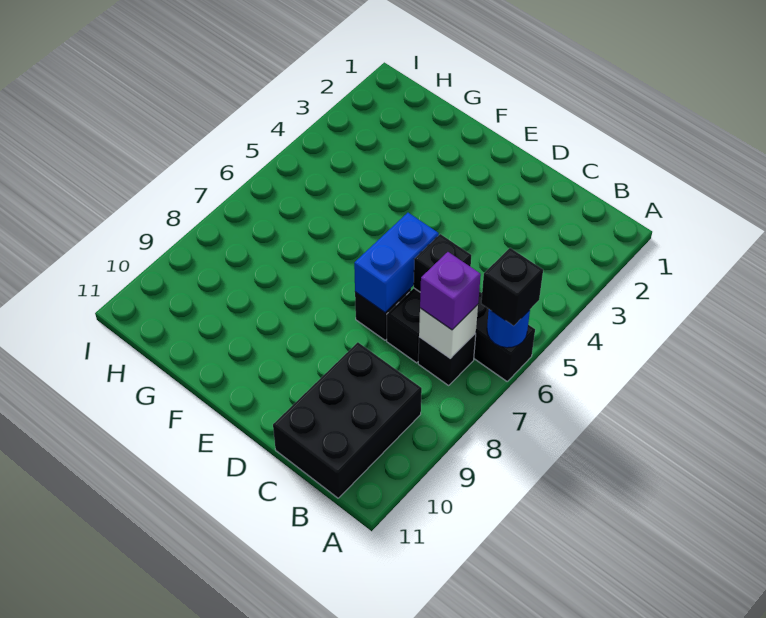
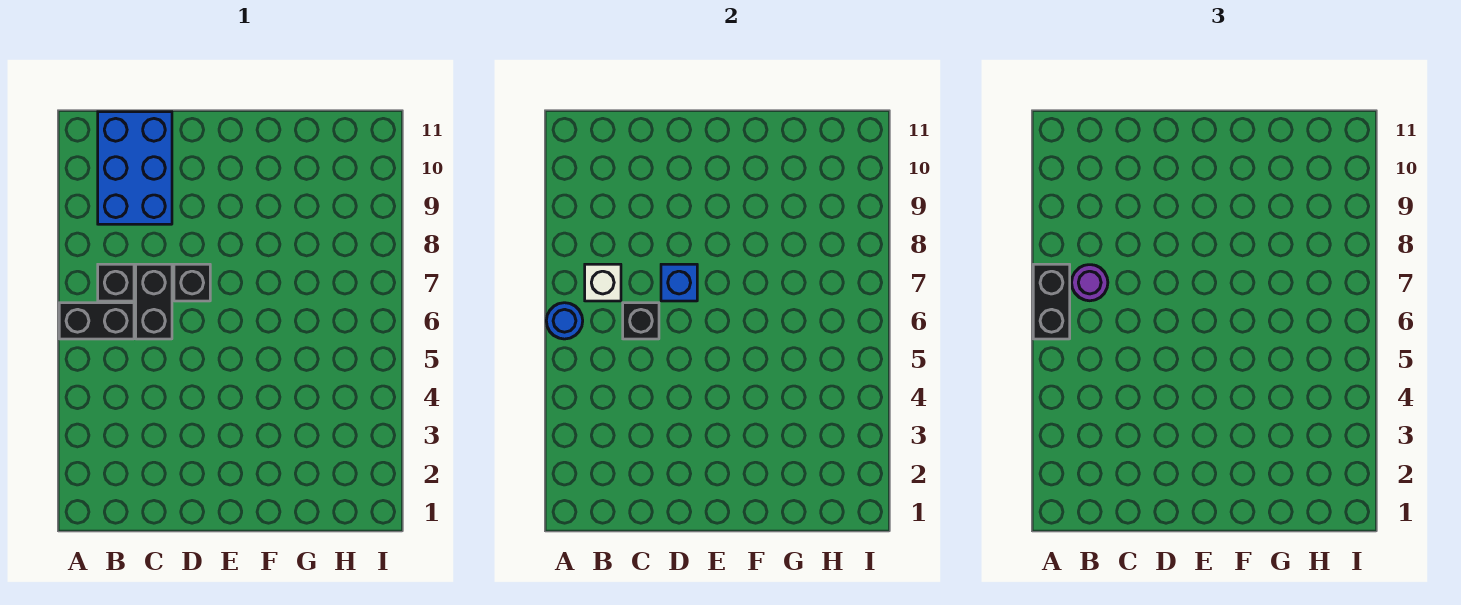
black 1x1 brick [481,248,543,326] -> black 1x2 brick [1033,264,1070,339]
purple 1x1 brick [420,252,481,330] -> purple 1x1 round brick [1072,265,1108,301]
black 2x3 brick [273,342,422,498] -> blue 2x3 brick [98,112,172,224]
blue 1x2 brick [354,213,439,313] -> blue 1x1 brick [661,264,697,301]

